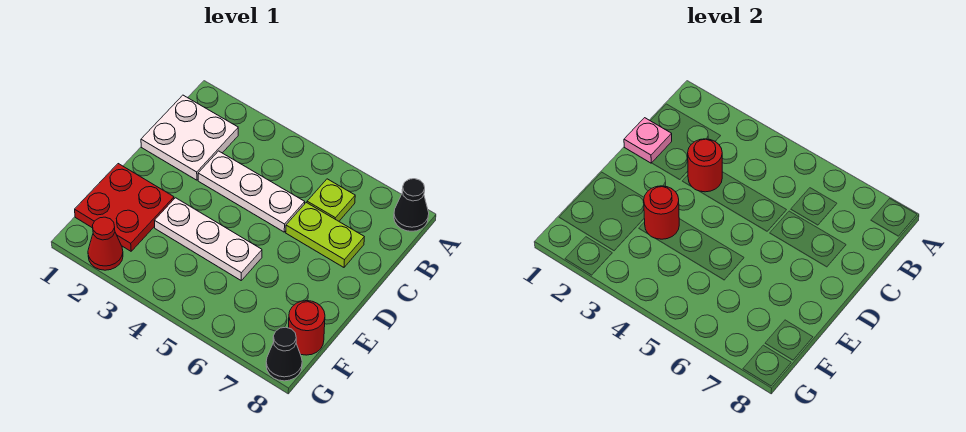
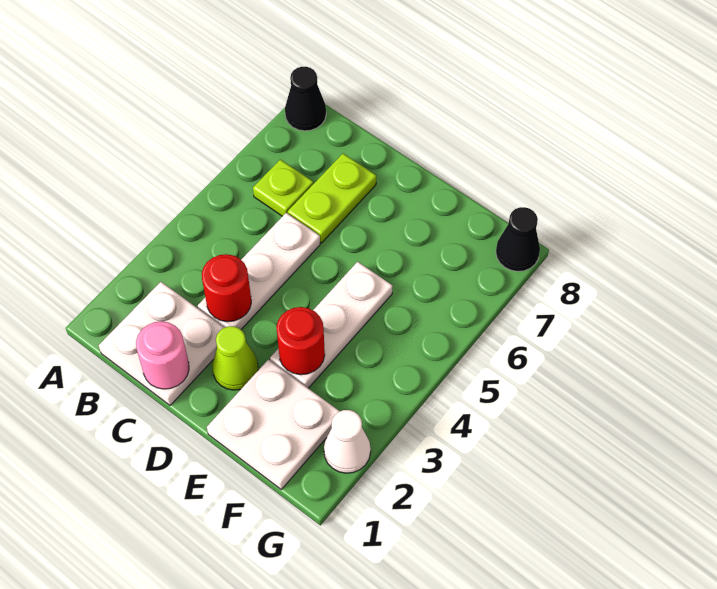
pink 1x1 plate [624,118,672,163] -> pink 1x1 round brick [136,321,189,389]
none -> lime 1x1 cone [212,326,258,390]
red 2x2 plate [75,164,174,251] -> white 2x2 plate [207,360,340,489]
red 1x1 round brick [289,301,325,355] -> none
red 1x1 cone [88,217,123,270] -> white 1x1 cone [324,410,371,473]

